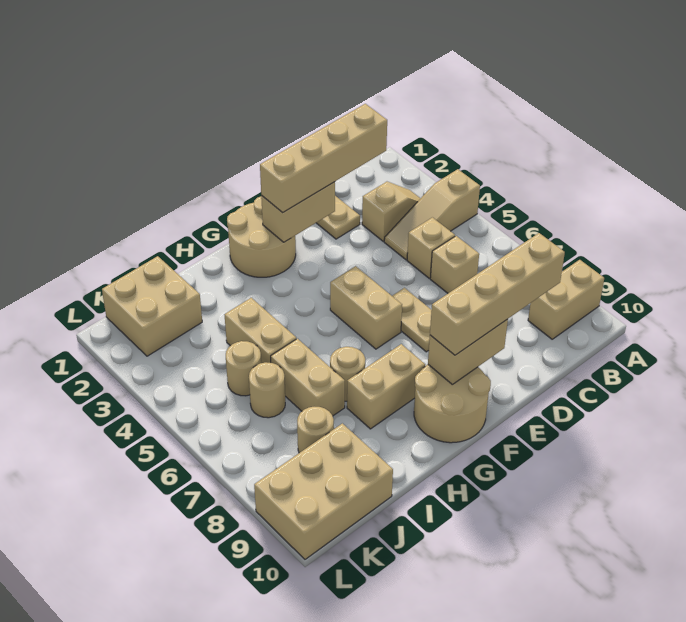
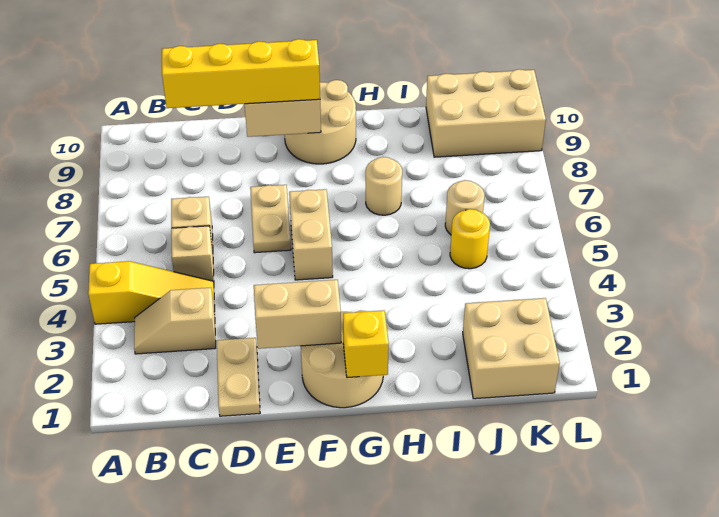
tan 1x3 slope [384,169,480,260] -> yellow 1x3 slope [88,261,215,324]
tan 1x2 brick [528,260,604,339] -> none
tan 1x4 brick [260,104,387,213] -> none
tan 1x4 brick [430,233,565,355] -> yellow 1x4 brick [162,39,320,108]
none -> yellow 1x1 brick [343,310,389,378]
tan 1x2 brick [347,344,425,429] -> none
tan 1x2 brick [225,298,296,363] -> none
tan 1x2 brick [271,339,345,416] -> none
tan 1x1 round brick [226,341,261,396] -> yellow 1x1 round brick [450,209,490,269]
tan 1x1 round brick [297,407,334,453] -> none

